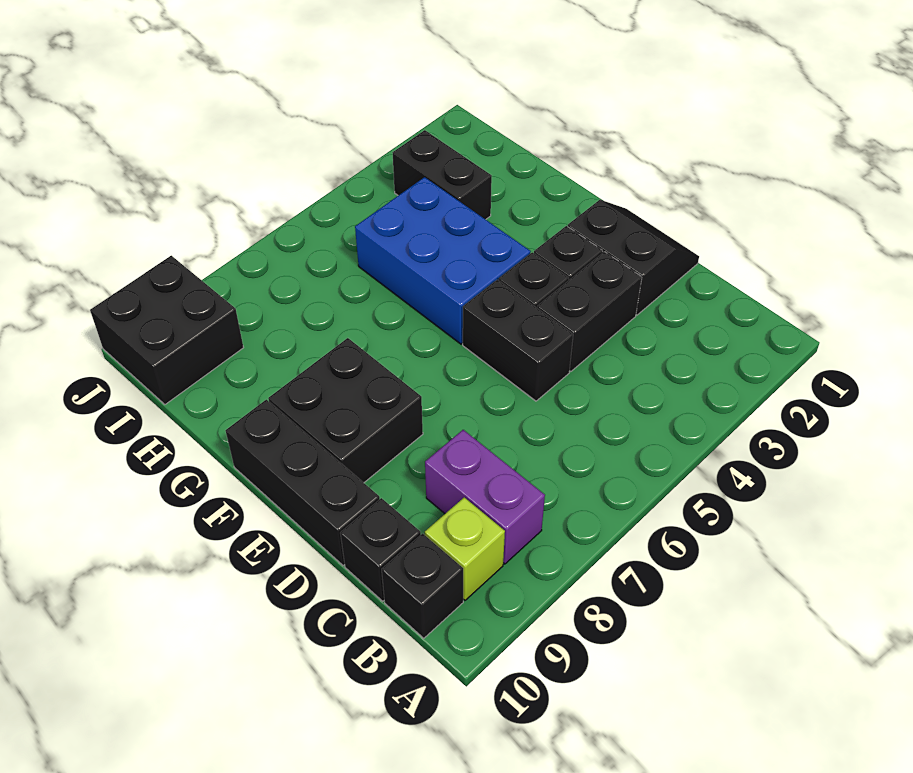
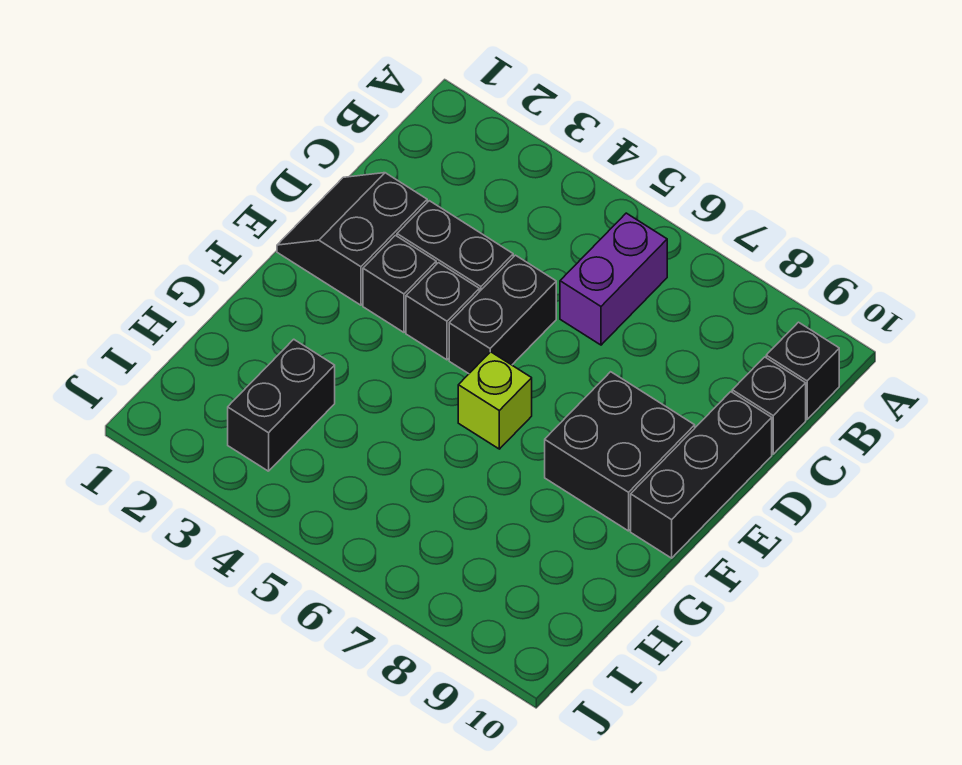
purple 1x2 brick [425,430,545,564] -> purple 1x2 brick moved to [560,213,667,345]
lime 1x1 brick [425,497,505,600] -> lime 1x1 brick moved to [458,352,532,449]
blue 2x3 brick [355,177,531,344] -> none
black 2x2 brick [90,256,243,404] -> none

